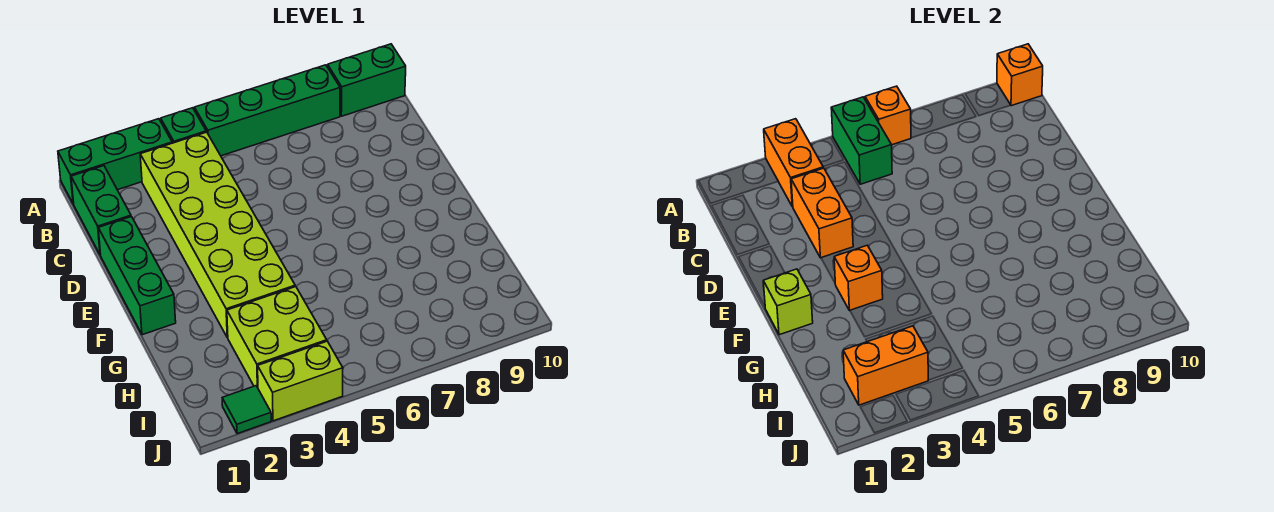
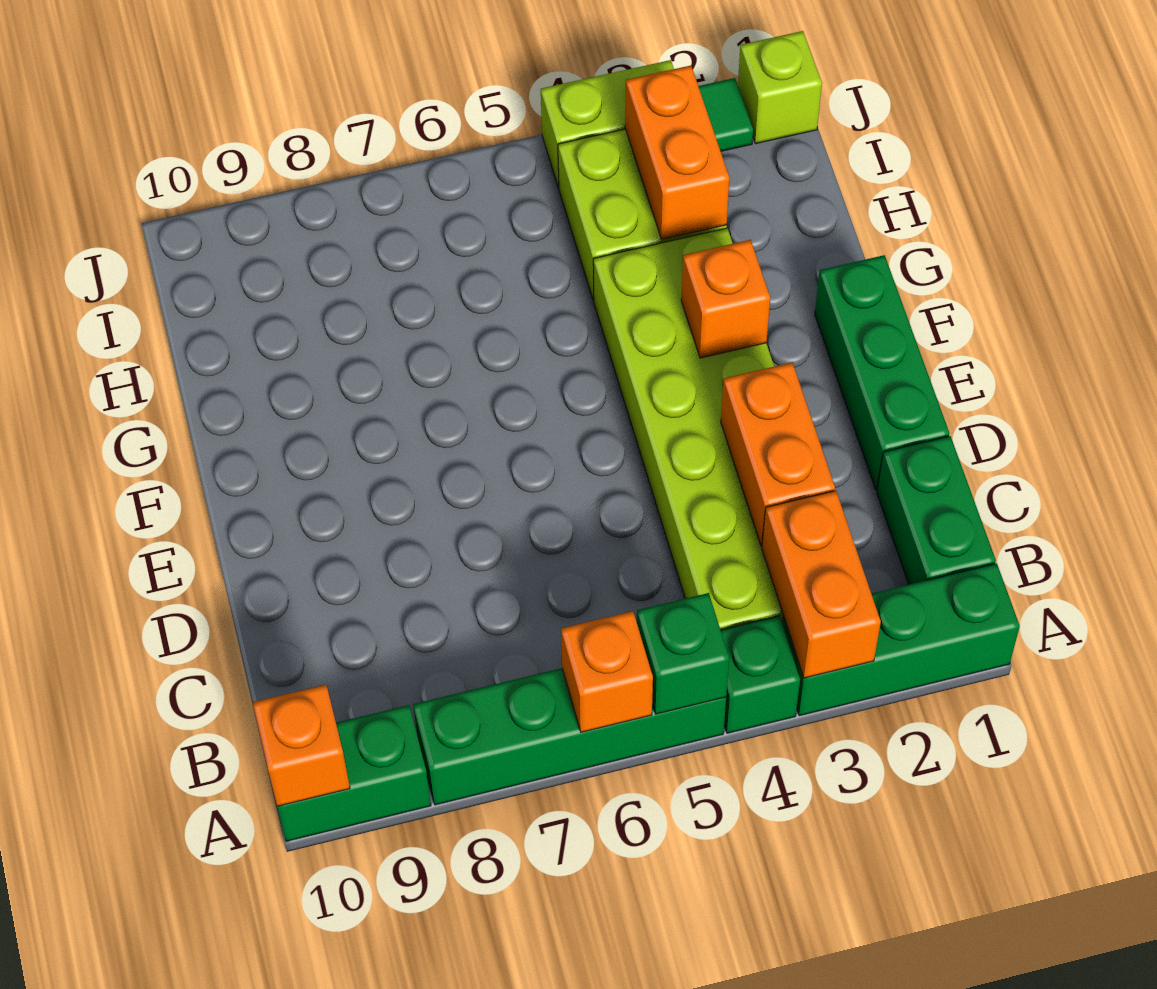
green 1x2 brick [831,97,892,184] -> green 1x1 brick [637,593,729,714]
lime 1x1 brick [763,269,813,335] -> lime 1x1 brick moved to [738,31,822,144]
orange 1x2 brick [843,326,928,405] -> orange 1x2 brick turned to [625,66,729,239]

